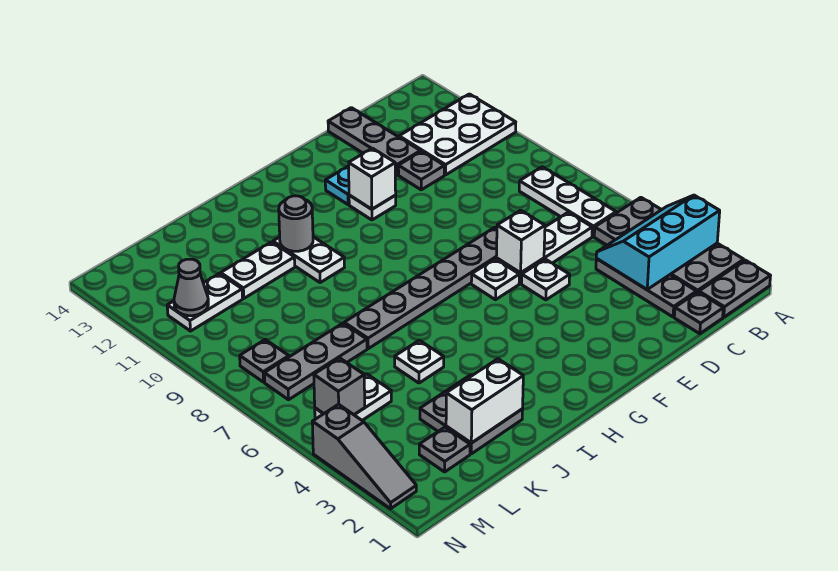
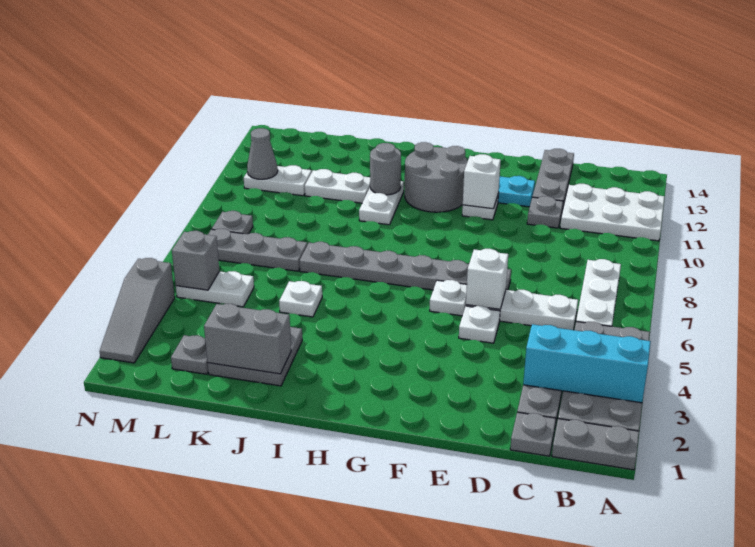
none -> grey 2x2 round brick [405,142,468,212]
white 1x2 brick [446,359,523,443] -> grey 1x2 brick [204,304,291,374]

